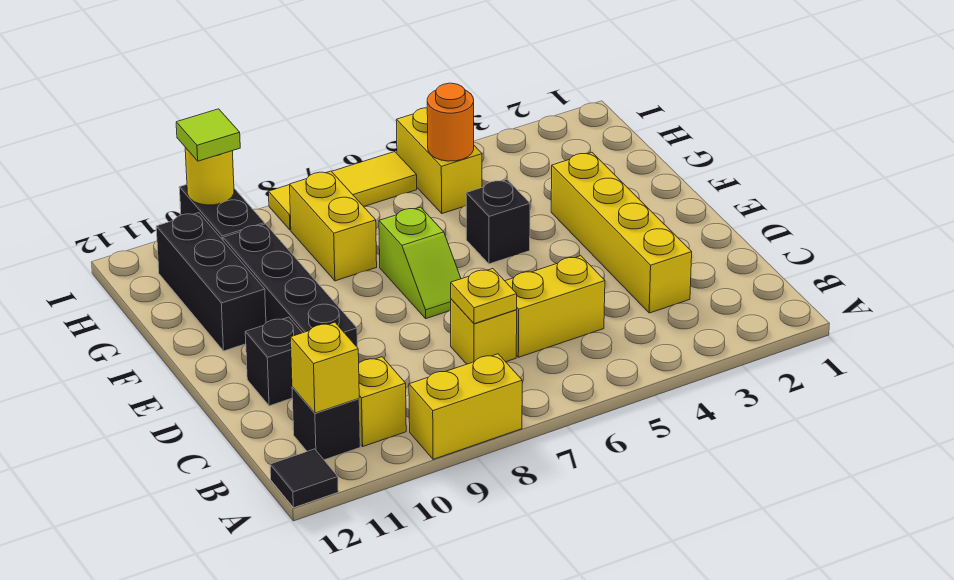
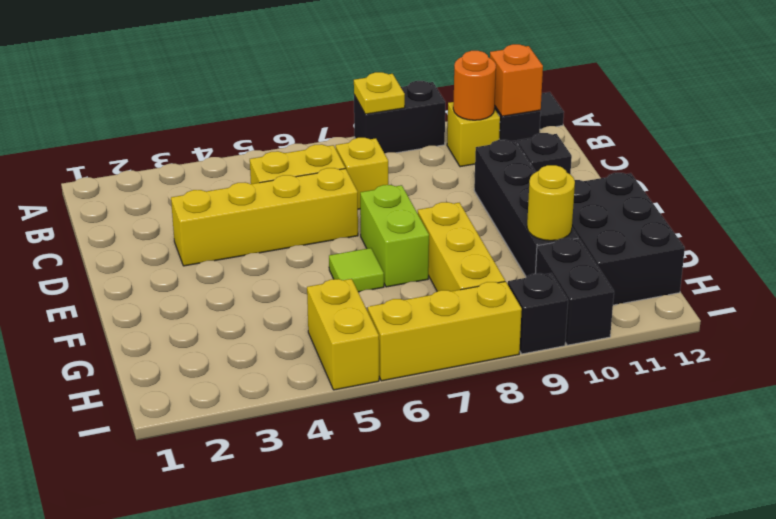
yellow 1x2 brick [409,354,522,459] -> black 1x2 brick [354,81,445,153]
yellow 1x1 brick [291,322,359,413] -> orange 1x1 brick [490,44,543,116]
yellow 1x4 brick [551,152,692,313] -> yellow 1x4 brick turned to [171,168,358,266]
yellow 1x1 plate [451,269,517,324] -> yellow 1x1 plate moved to [354,72,405,114]
lime 1x2 slope [379,207,461,319] -> lime 1x2 brick [360,185,429,287]
black 1x1 brick [466,180,530,264] -> black 1x1 brick moved to [508,273,568,354]
black 1x3 brick [156,213,266,351] -> black 2x3 brick [572,173,685,305]
yellow 1x2 brick [290,171,377,281] -> yellow 1x3 brick [418,202,505,292]
orange 1x1 round brick [427,83,474,161] -> orange 1x1 round brick moved to [453,51,496,120]
yellow 1x3 tile [269,152,417,230] -> yellow 1x3 brick [368,281,522,381]
yellow 1x1 round brick [185,147,234,205] -> yellow 1x1 round brick moved to [527,165,575,241]
lime 1x1 tile [176,109,240,161] -> lime 1x1 tile moved to [329,248,384,292]

